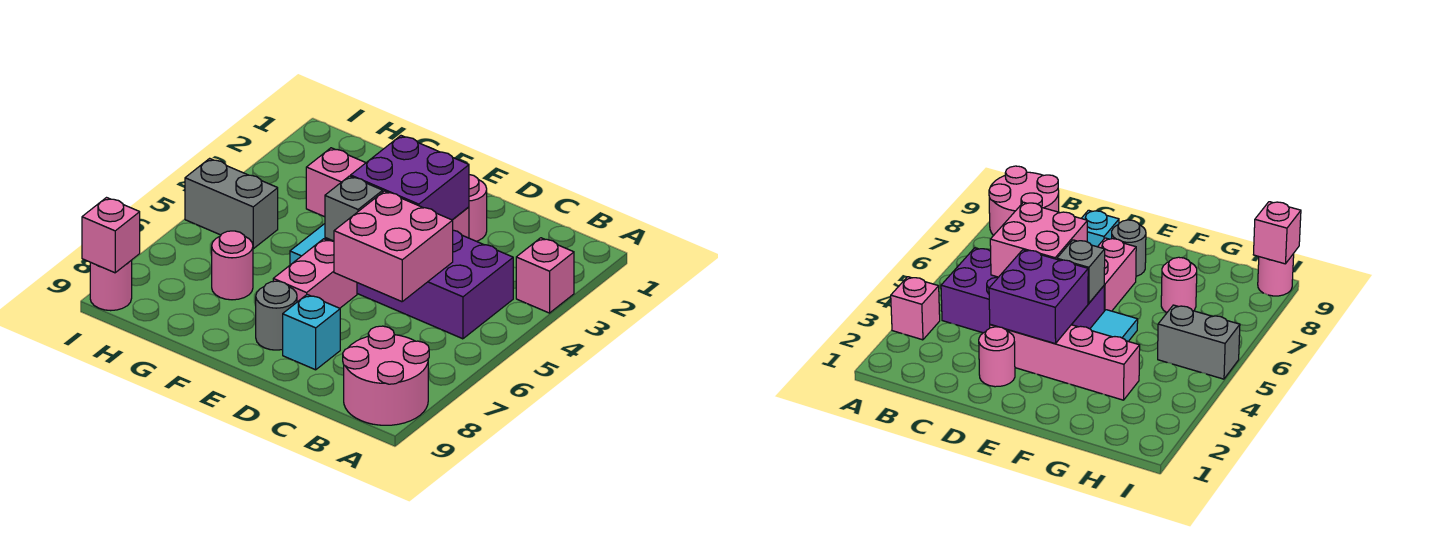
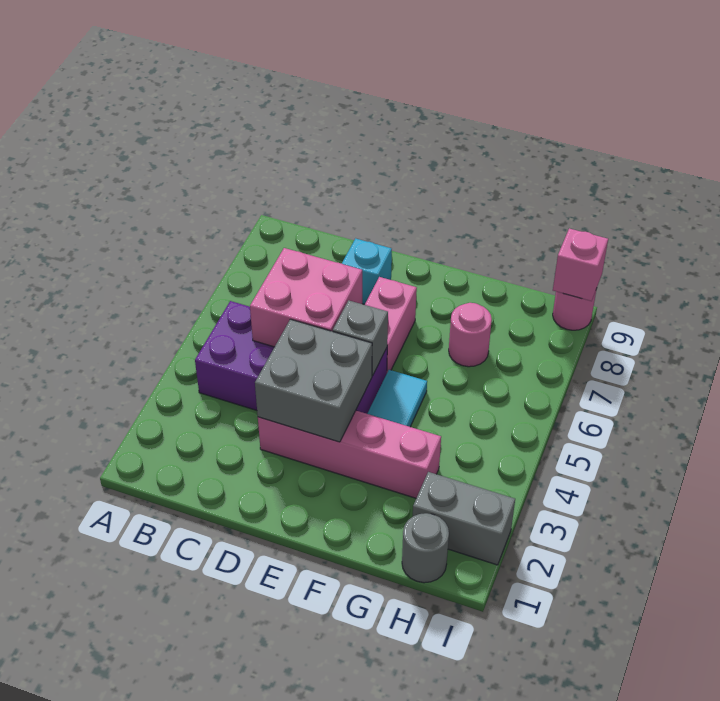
pink 1x1 brick [516,238,574,313] -> none
pink 2x2 round brick [343,326,429,425] -> none
pink 1x1 round brick [469,175,487,241] -> none
purple 2x2 brick [351,136,469,220] -> grey 2x2 brick [255,319,372,442]
grey 1x1 round brick [256,281,297,350] -> grey 1x1 round brick moved to [402,513,449,583]
grey 1x2 brick [185,158,278,249] -> grey 1x2 brick moved to [413,472,515,565]

